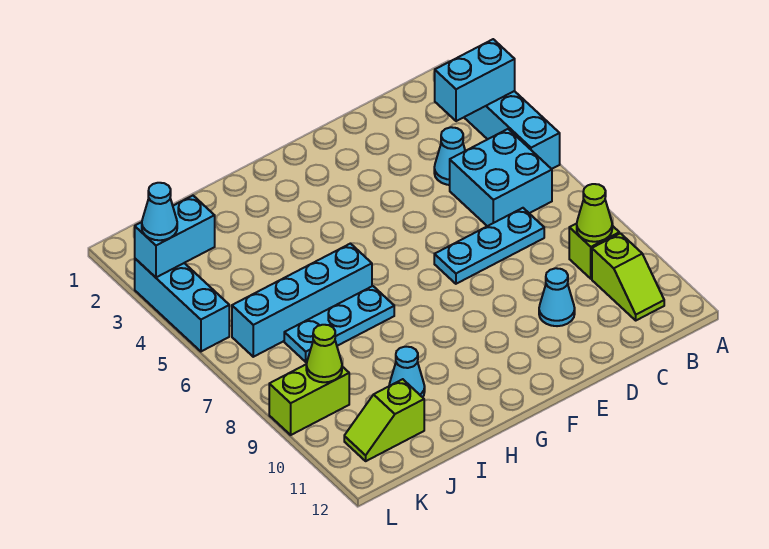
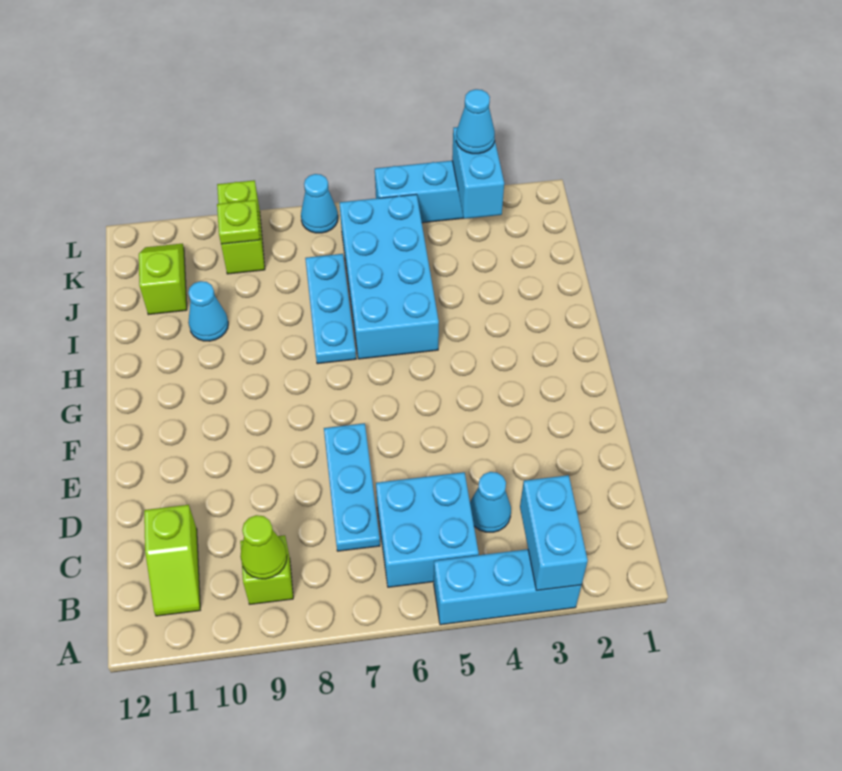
lime 1x2 slope [592,233,664,320] -> lime 1x2 slope turned to [144,505,200,616]
cyan 1x1 cone [539,268,575,326] -> cyan 1x1 cone moved to [301,174,338,233]
cyan 1x4 brick [232,244,372,357] -> cyan 2x4 brick [340,194,439,359]
lime 1x1 cone [306,325,342,382] -> lime 1x1 plate [217,200,260,244]

